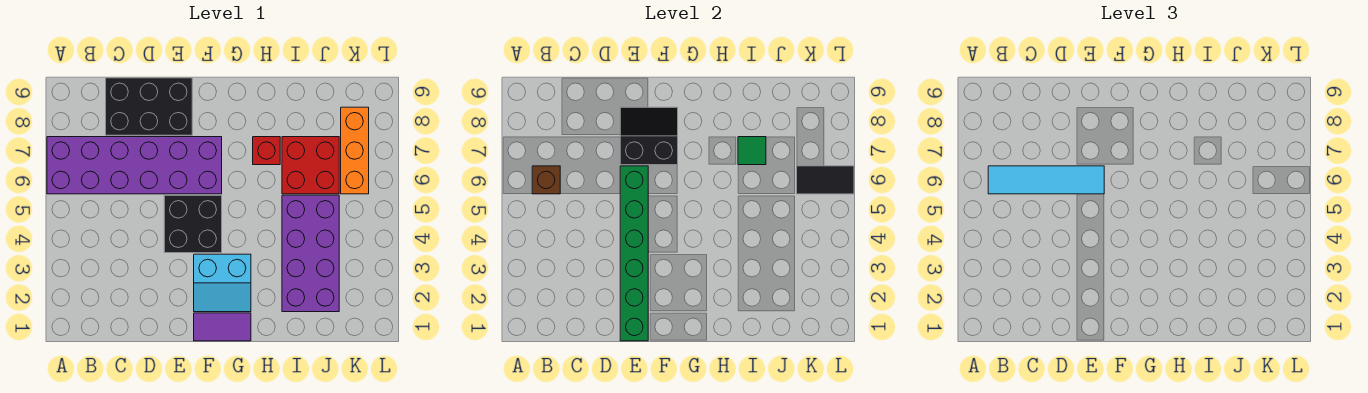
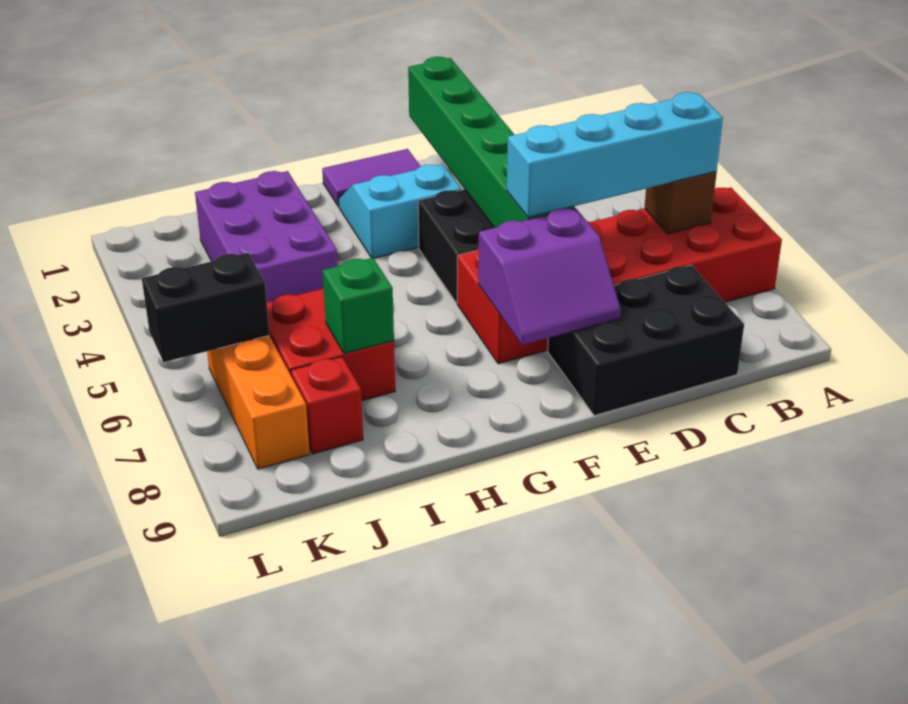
purple 2x6 brick [47,137,222,194] -> red 2x6 brick [457,187,782,364]
cyan 1x4 tile [988,166,1104,194] -> cyan 1x4 brick [507,92,723,217]
black 2x2 slope [620,107,678,165] -> purple 2x2 slope [478,208,621,345]
red 1x1 brick [253,137,280,165] -> red 1x1 brick moved to [291,357,363,454]
purple 2x4 brick [282,195,339,312] -> purple 2x3 brick [195,171,338,302]
green 1x1 tile [738,137,766,165] -> green 1x1 brick [323,258,394,354]
black 1x2 tile [797,166,854,194] -> black 1x2 brick [142,253,269,362]

